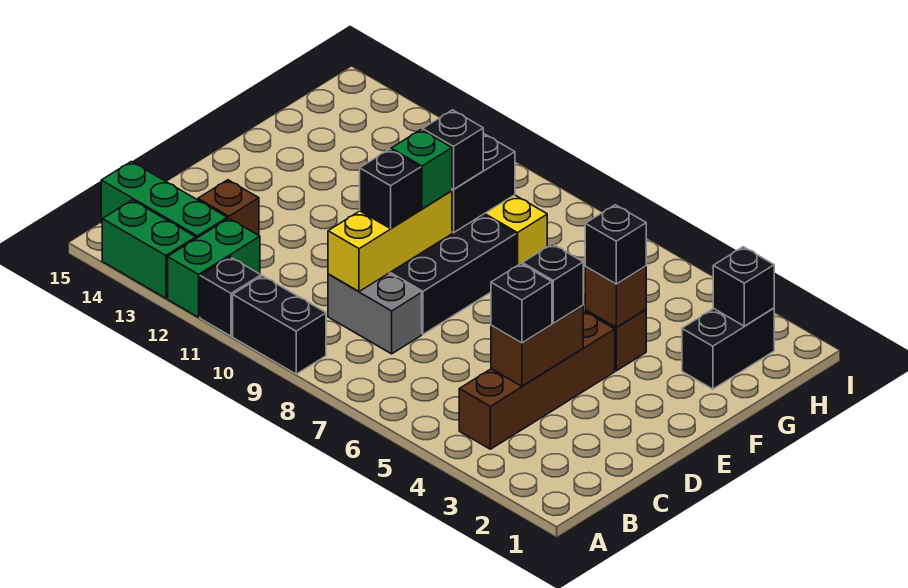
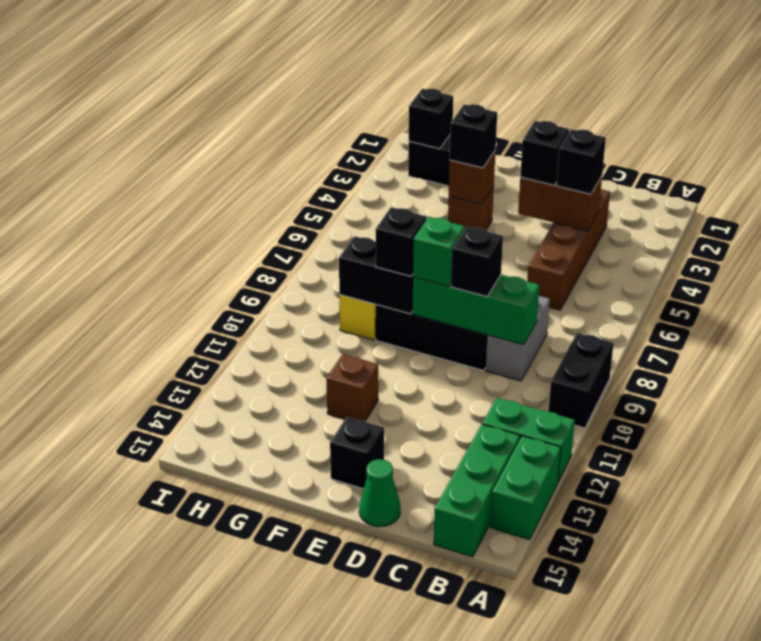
black 1x1 brick [200,257,261,336] -> black 1x1 brick moved to [330,417,384,489]
brown 1x4 brick [459,311,615,449] -> brown 1x4 brick turned to [527,189,610,310]
yellow 1x3 brick [328,191,452,292] -> green 1x3 brick [412,275,539,345]
brown 1x1 brick [198,180,259,235] -> brown 1x1 brick moved to [326,354,378,421]
none -> green 1x1 cone [359,459,400,527]

